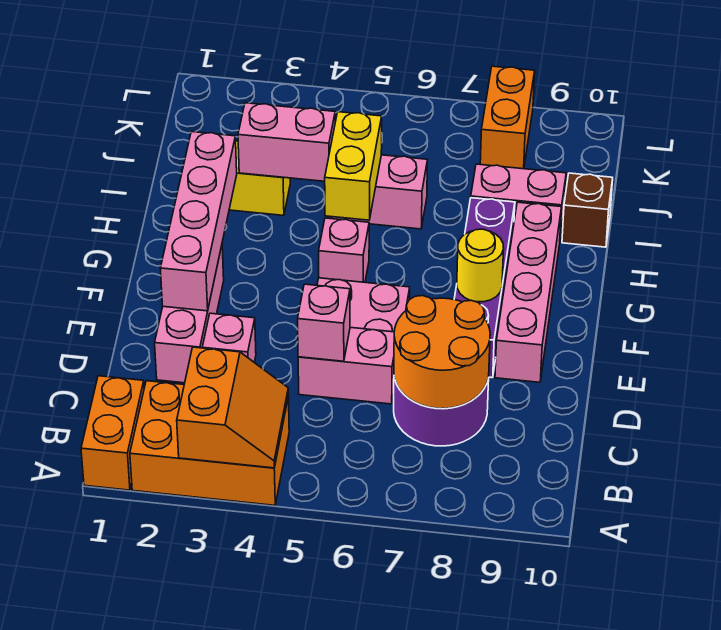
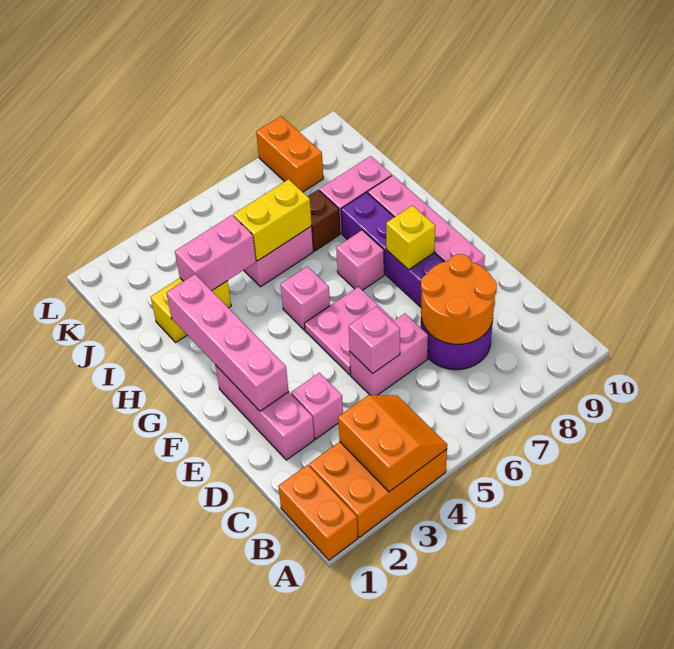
yellow 1x1 round brick [457,229,504,302] -> yellow 1x1 brick [386,205,435,270]
none -> pink 1x1 brick [336,230,384,290]
yellow 1x2 brick [325,112,382,220] -> yellow 1x2 brick turned to [233,179,312,261]
brown 1x1 brick [562,173,613,247] -> brown 1x1 brick moved to [307,190,340,251]

